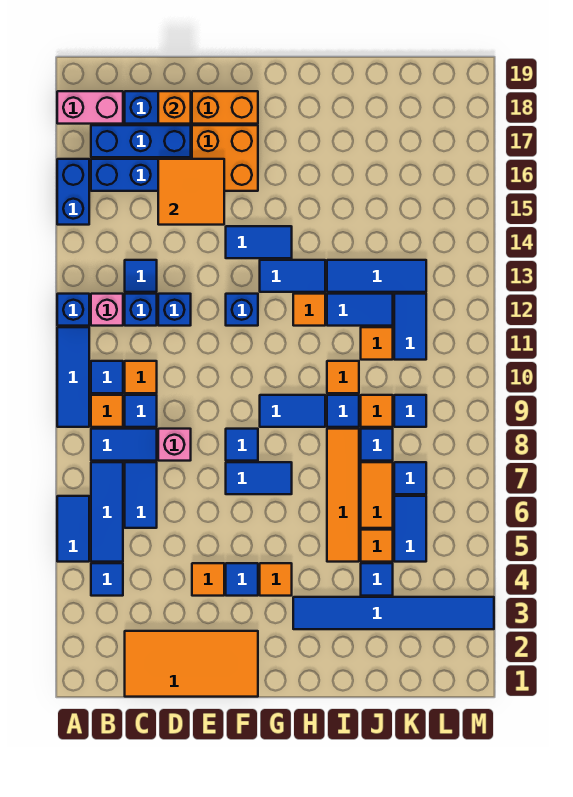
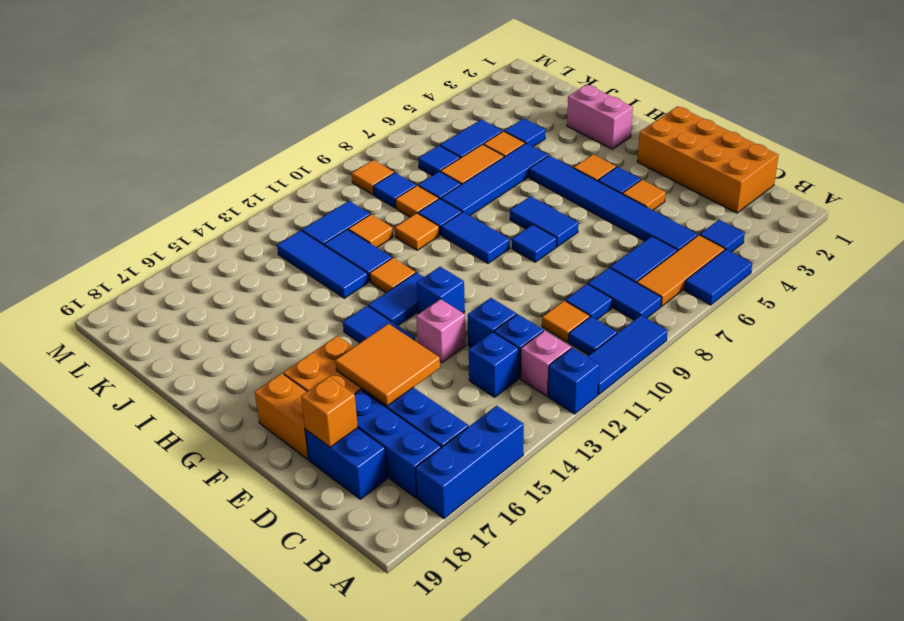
blue 1x2 brick [57,159,89,225] -> blue 1x3 brick [416,406,524,519]
pink 1x2 brick [57,91,123,124] -> pink 1x2 brick moved to [567,85,633,149]
blue 1x3 tile [91,462,123,562] -> orange 1x3 tile [637,235,725,306]
orange 1x1 tile [91,395,123,427] -> orange 1x1 tile moved to [352,160,394,195]
orange 2x4 tile [125,631,258,697] -> orange 2x4 brick [637,106,779,213]
blue 1x1 tile [125,260,157,292] -> blue 1x1 brick [469,332,519,397]
pink 1x1 brick [158,429,191,461] -> pink 1x1 brick moved to [416,299,466,363]
blue 1x2 tile [260,260,325,292] -> blue 1x2 tile turned to [368,273,424,325]
blue 1x6 tile [293,597,494,629] -> blue 1x6 tile moved to [529,155,698,251]
orange 1x4 tile [327,429,359,562] -> blue 1x4 tile [441,143,548,216]

